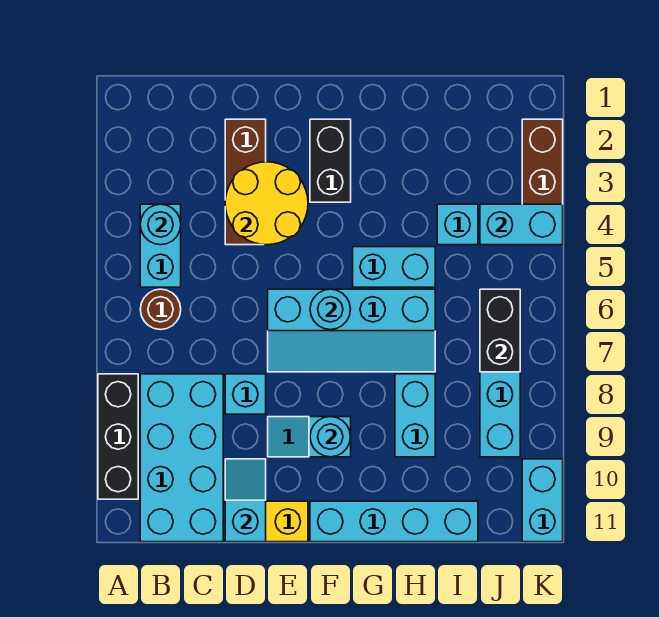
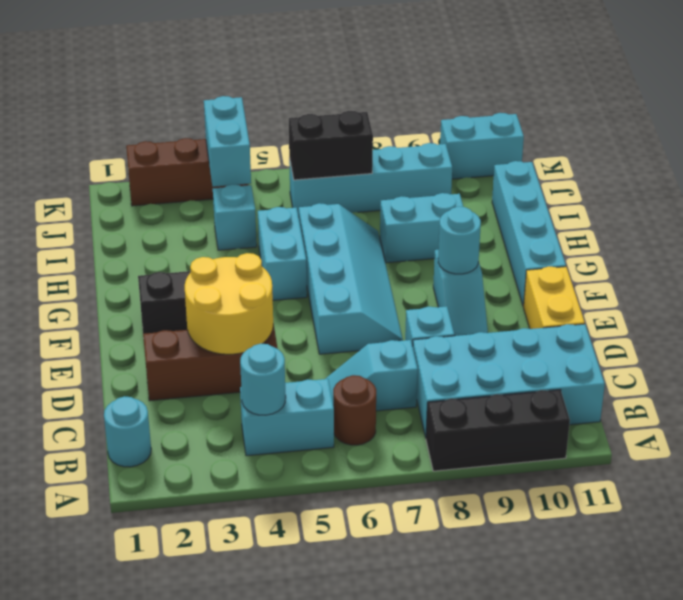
cyan 1x2 slope [225,459,266,542] -> cyan 1x2 slope moved to [325,340,418,411]
cyan 1x1 round brick [310,289,350,330] -> cyan 1x1 round brick moved to [104,396,151,467]

